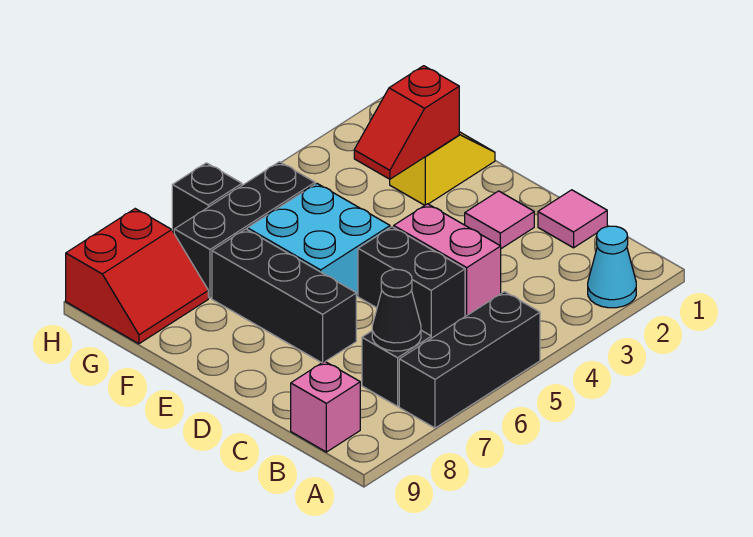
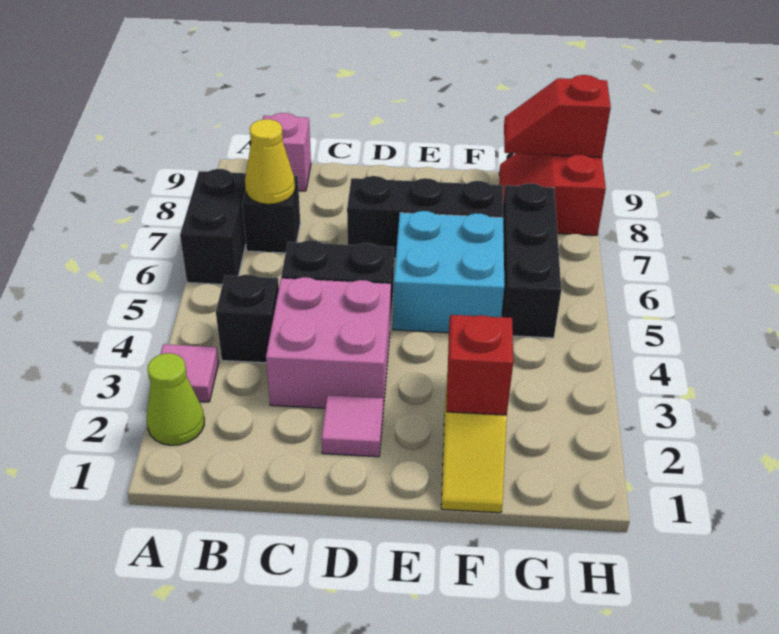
cyan 1x1 cone [588,226,636,308] -> lime 1x1 cone [146,353,204,445]
black 1x3 brick [399,292,540,428] -> black 1x2 brick [180,169,246,284]
black 1x1 cone [372,269,421,351] -> yellow 1x1 cone [245,119,295,204]
pink 1x1 tile [538,190,607,248] -> pink 1x1 tile moved to [160,344,219,402]
pink 1x2 brick [394,204,501,316] -> pink 2x2 brick [266,277,391,409]
none -> red 1x2 slope [504,75,611,157]
black 1x1 brick [172,163,242,232] -> black 1x1 brick moved to [216,274,279,363]

